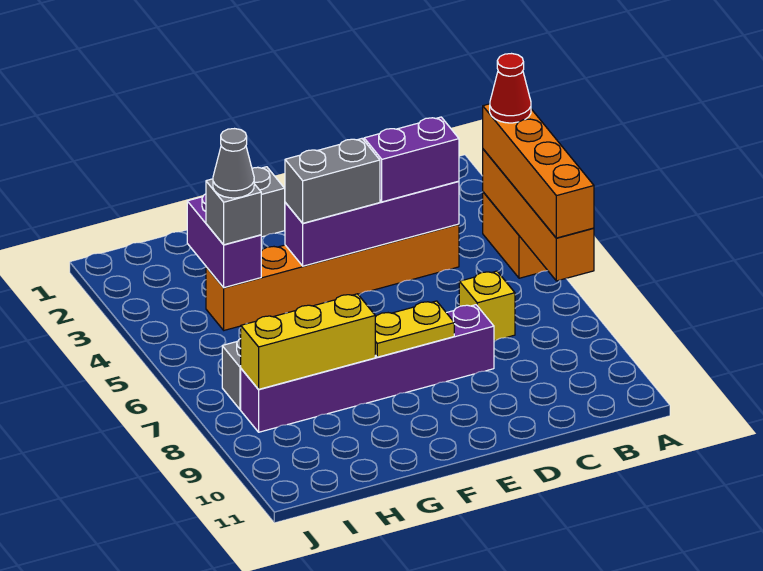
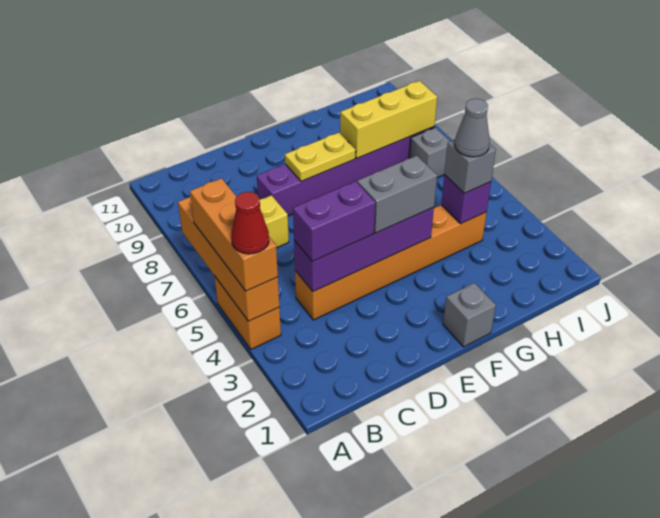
orange 1x4 brick [483,104,594,238] -> orange 1x3 brick [190,178,278,291]
purple 1x2 brick [187,194,261,288] -> purple 1x1 brick [441,175,491,224]

